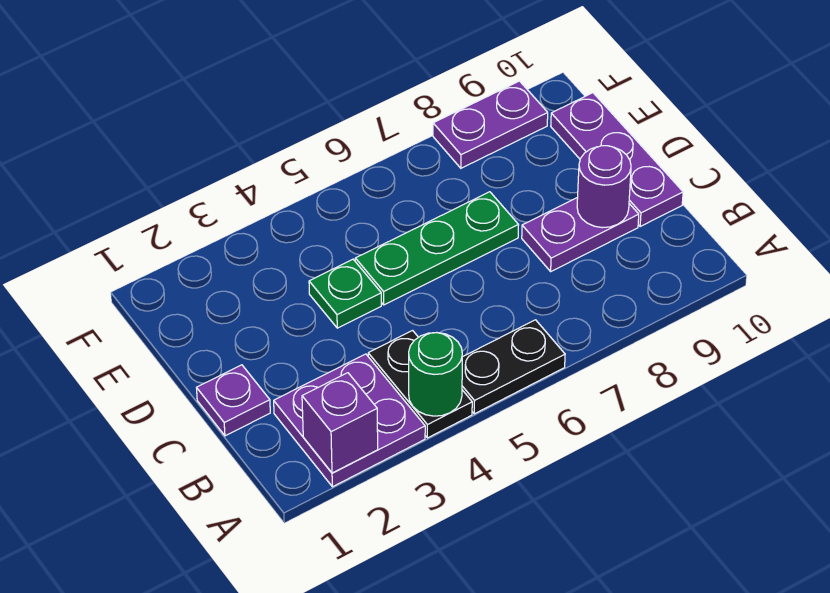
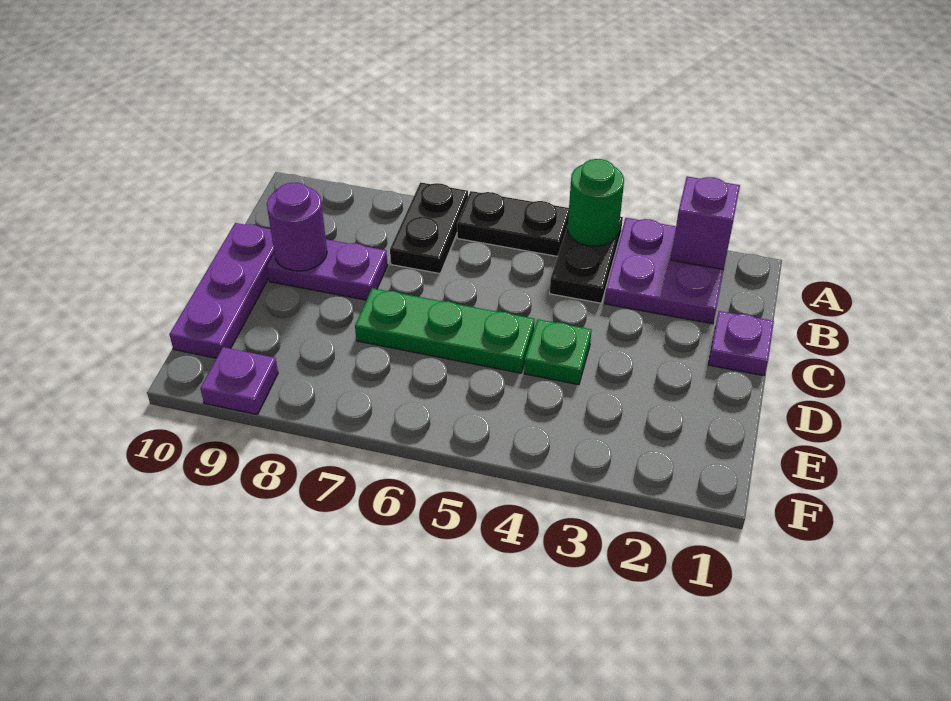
none -> black 1x2 plate [390,182,468,274]
purple 1x2 plate [433,81,548,168] -> purple 1x1 plate [200,347,278,415]

